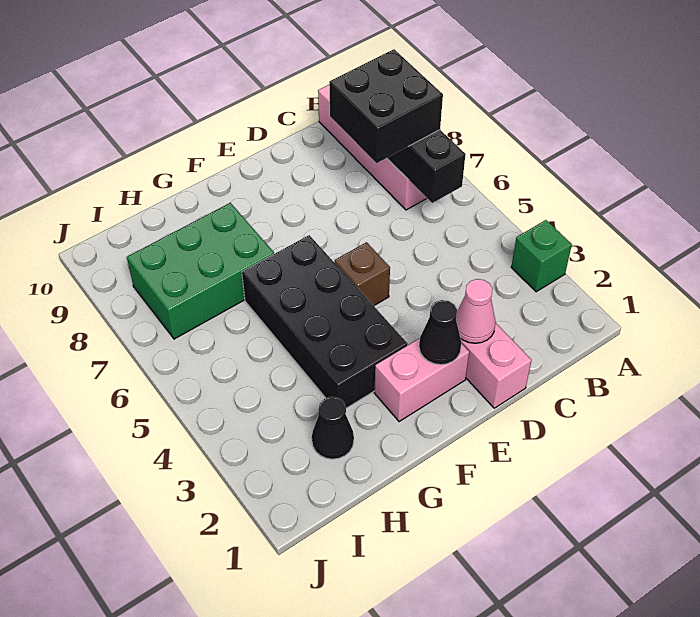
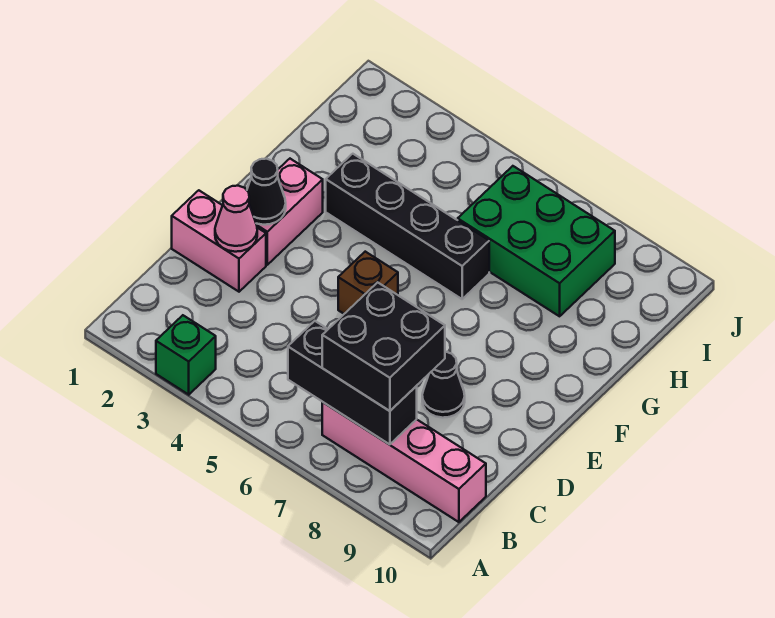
black 2x4 brick [242,235,408,408] -> black 1x4 brick [326,154,489,299]
green 2x3 brick [127,203,274,339] -> green 2x3 brick turned to [458,166,615,316]
black 1x1 cone [312,397,354,459] -> black 1x1 cone moved to [422,352,465,418]

